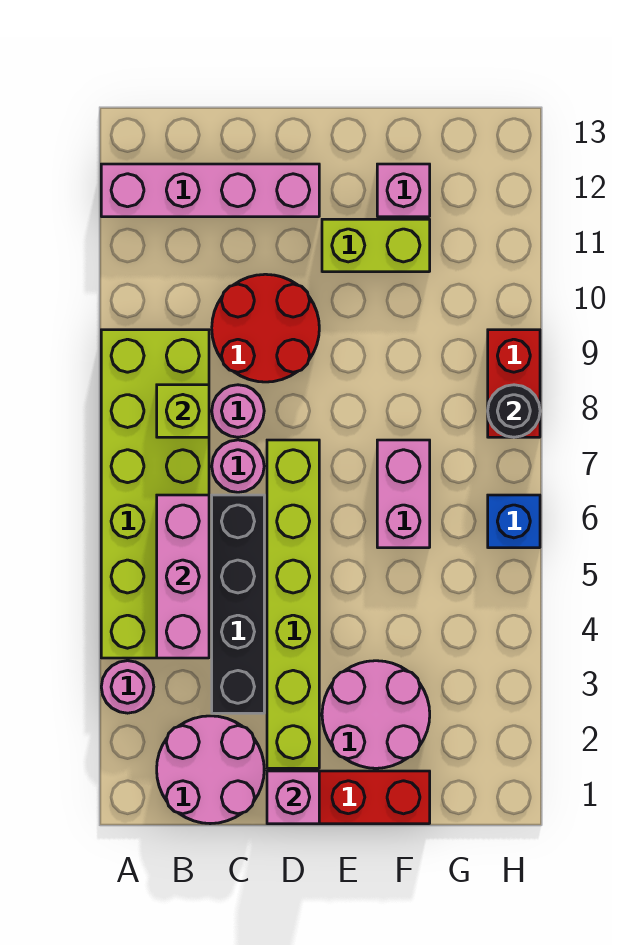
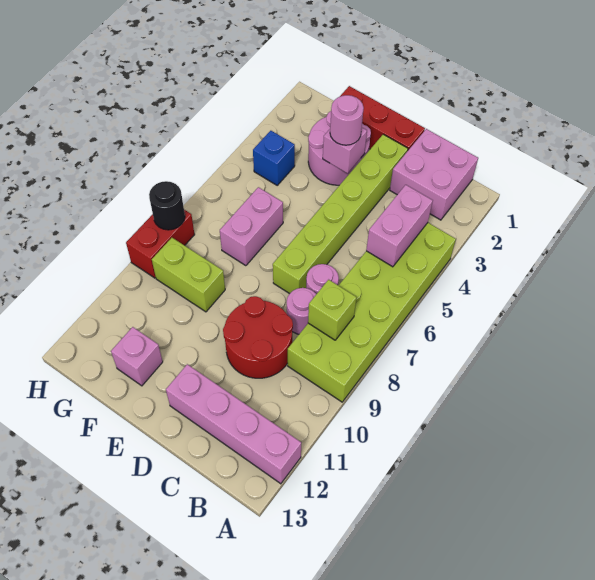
pink 1x1 round brick [101,661,154,713] -> pink 1x1 round brick moved to [330,95,364,145]
pink 2x2 round brick [157,716,264,824] -> pink 2x2 brick [390,129,478,220]
pink 1x3 brick [157,495,209,658] -> pink 1x2 brick [366,185,433,267]
black 1x4 brick [212,495,264,713] -> none
pink 1x1 brick [267,771,319,824] -> pink 1x1 brick moved to [323,128,367,173]
lime 1x2 brick [322,219,430,272] -> lime 1x2 brick moved to [152,238,225,312]
blue 1x1 brick [488,495,540,548] -> blue 1x1 brick moved to [253,131,295,185]

